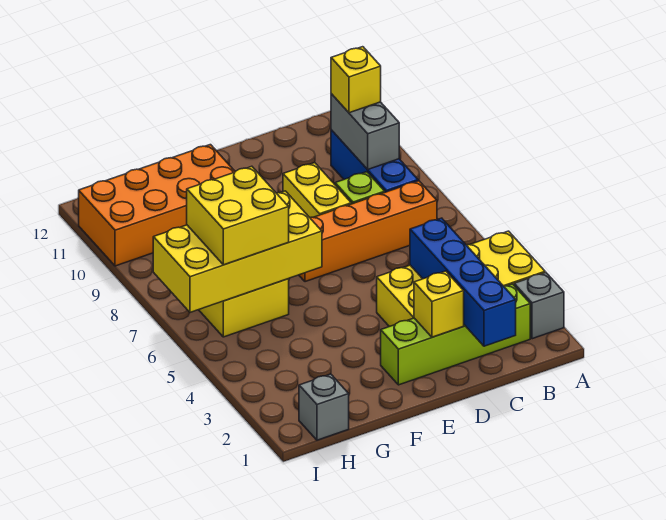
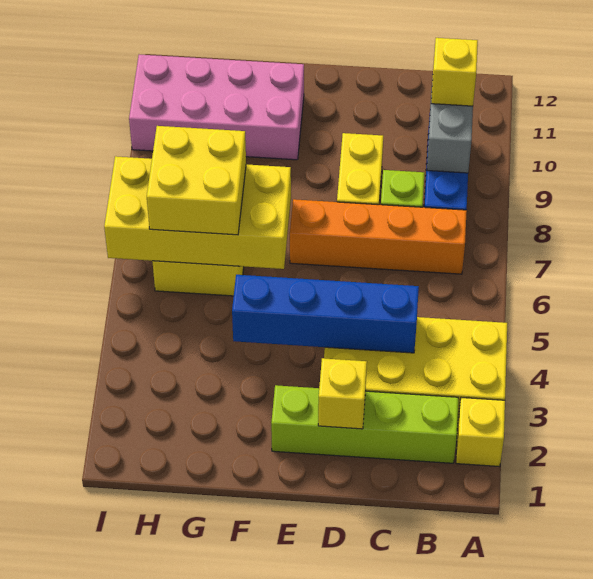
grey 1x1 brick [514,273,564,339] -> yellow 1x1 brick [456,398,505,467]
blue 1x4 brick [410,218,516,346] -> blue 1x4 brick turned to [232,275,419,353]
orange 2x4 brick [79,145,235,266] -> pink 2x4 brick [129,55,304,160]
grey 1x1 brick [299,374,349,440] -> none

